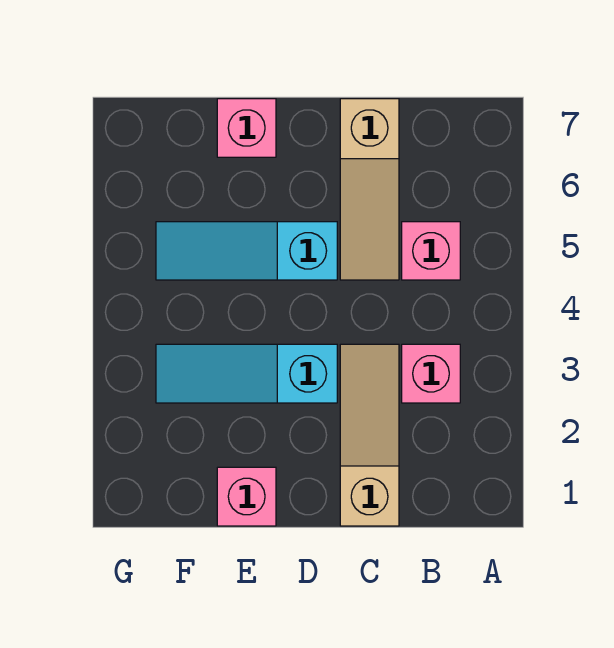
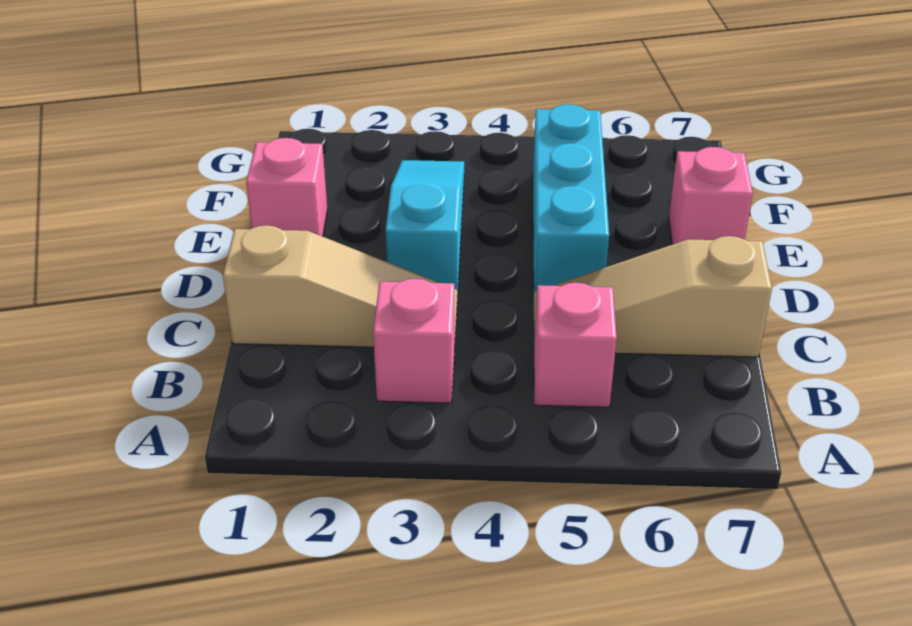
cyan 1x3 slope [156,222,337,280] -> cyan 1x3 brick [533,104,609,292]

